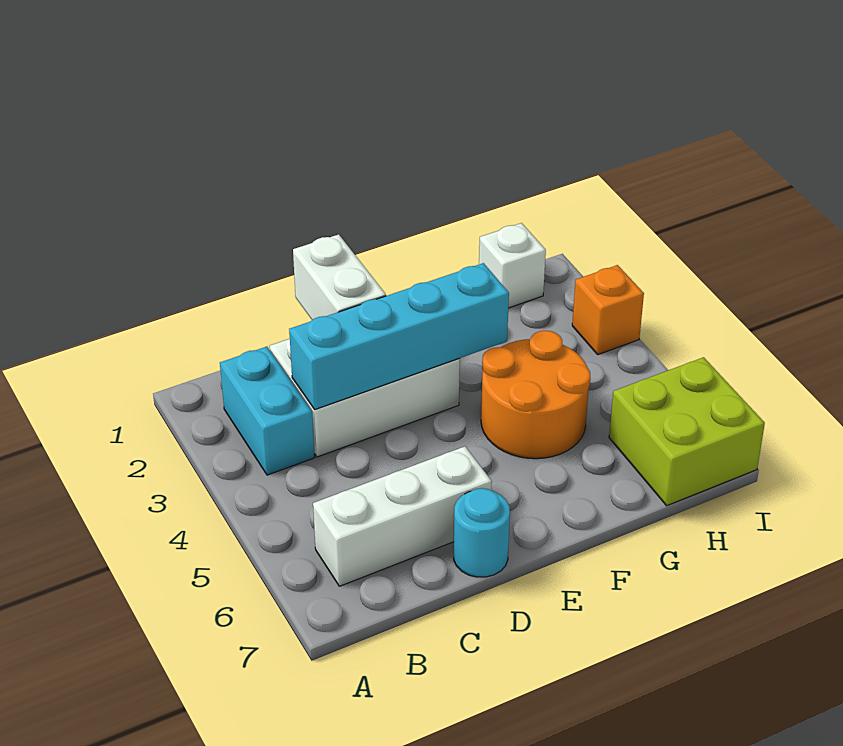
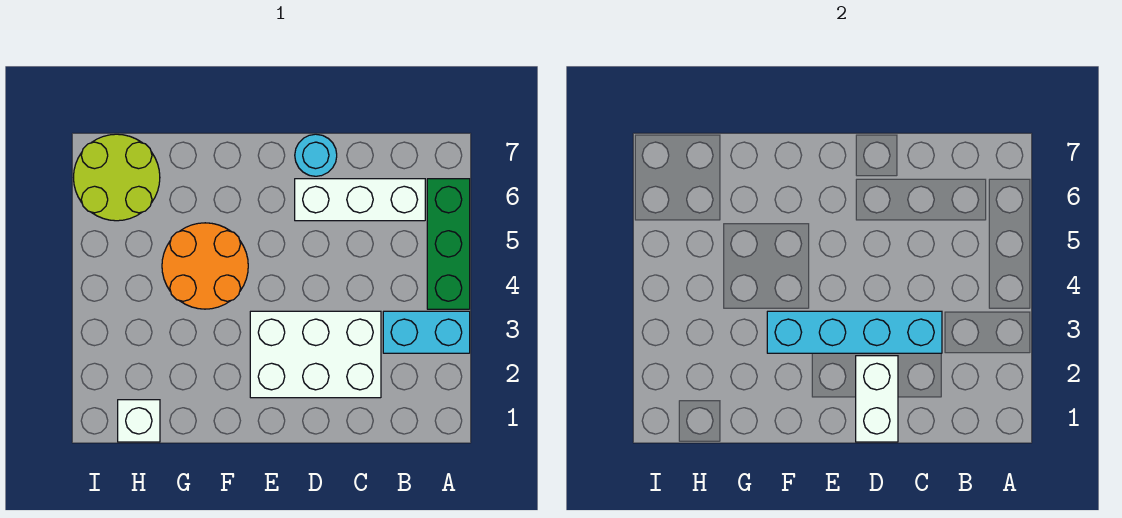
none -> green 1x3 brick [427,179,470,309]
cyan 1x2 brick [220,347,315,475] -> cyan 1x2 brick turned to [383,311,470,353]
lime 2x2 brick [609,357,765,506] -> lime 2x2 round brick [74,134,160,221]
orange 1x1 brick [572,265,644,354] -> none

